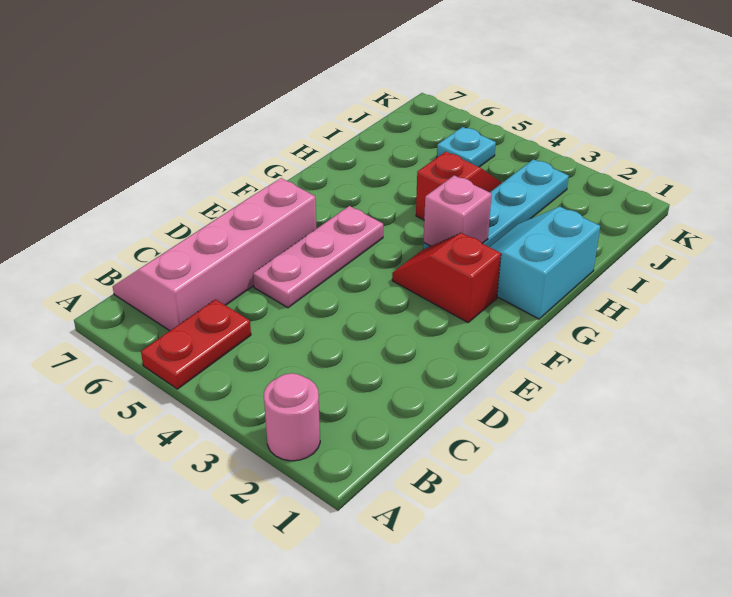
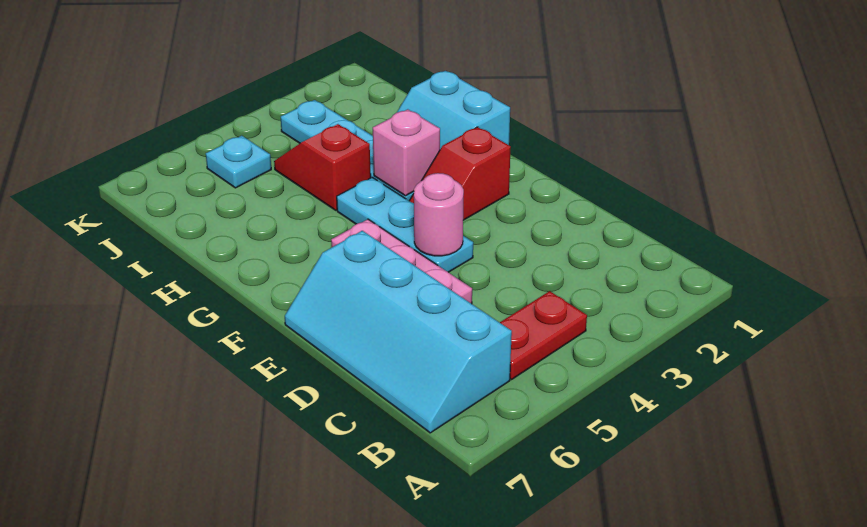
pink 1x1 round brick [264,373,320,461] -> pink 1x1 round brick moved to [414,173,464,256]
red 1x2 plate [141,299,251,389] -> red 1x2 plate turned to [500,291,587,379]
pink 2x4 slope [113,178,316,331] -> cyan 2x4 slope [285,231,512,433]
none -> cyan 1x3 plate [337,177,473,272]

